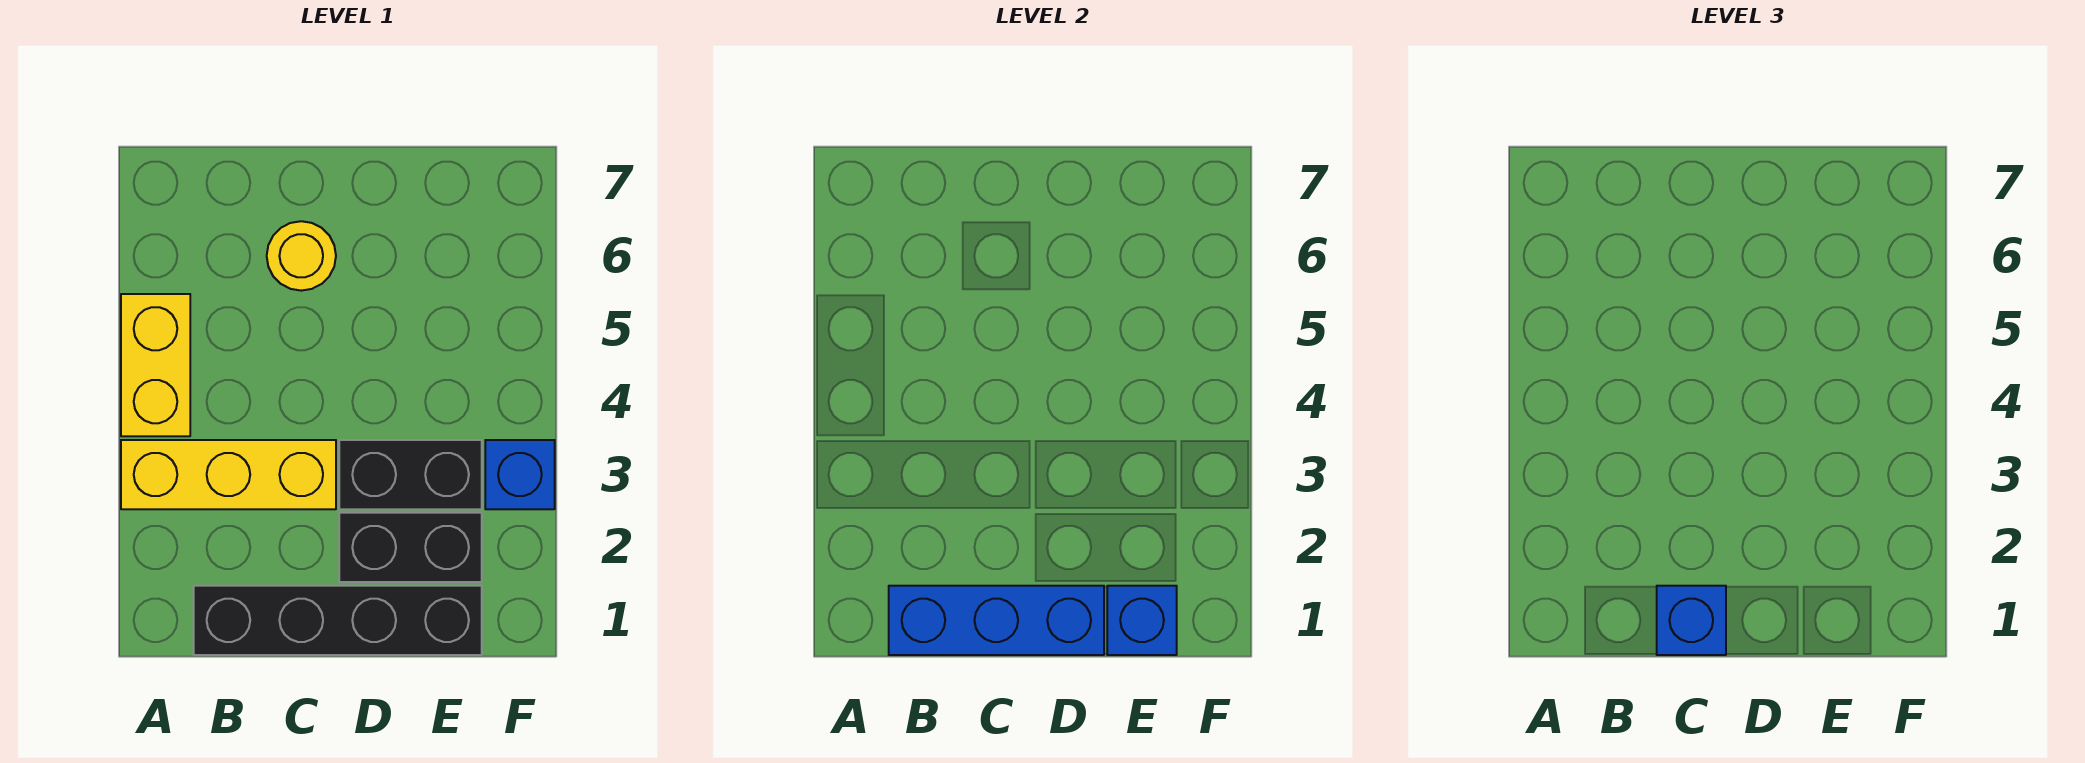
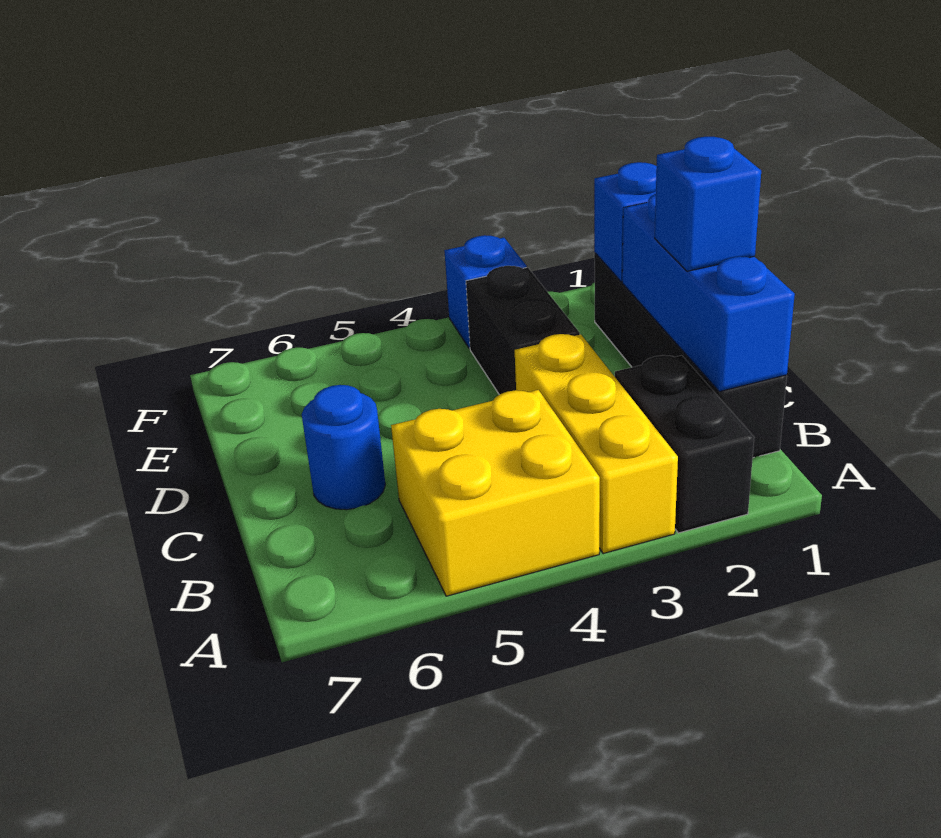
yellow 1x2 brick [121,294,190,436] -> yellow 2x2 brick [391,390,600,596]
yellow 1x1 round brick [267,221,336,291] -> blue 1x1 round brick [302,385,385,510]
black 1x2 brick [339,513,482,582] -> black 1x2 brick moved to [615,355,754,533]

